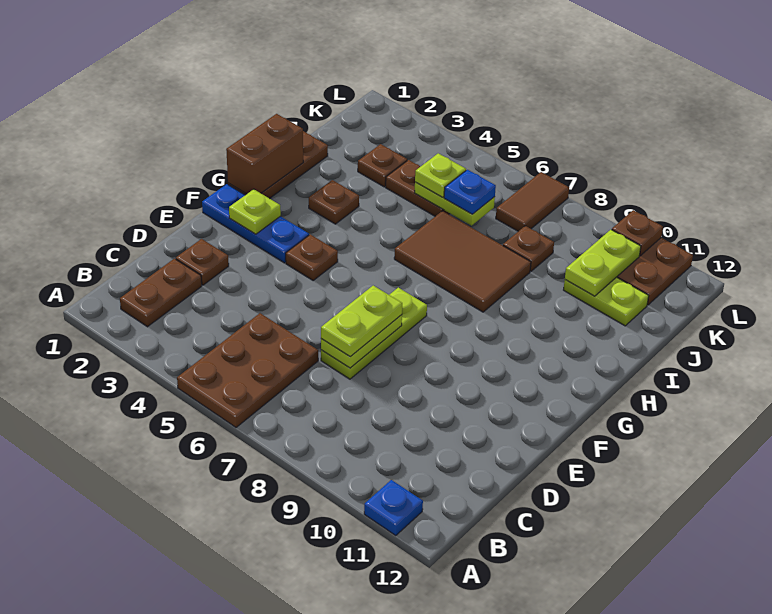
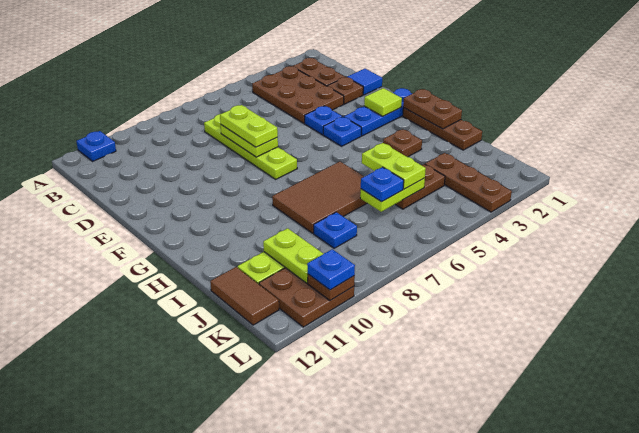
brown 2x3 plate [177,313,318,427] -> brown 2x3 plate moved to [252,66,344,123]
none -> blue 1x1 tile [347,69,382,95]
lime 1x3 plate [321,288,427,379] -> lime 1x4 plate [204,114,297,179]
none -> blue 1x1 plate [305,106,342,135]
lime 1x1 plate [229,189,281,234] -> lime 1x1 tile [364,88,402,116]
brown 1x1 plate [286,234,338,280] -> blue 1x1 plate [323,117,361,146]
brown 1x2 brick [226,114,303,194] -> brown 1x2 plate [403,89,462,129]
brown 1x1 plate [358,144,407,187] -> brown 1x3 plate [425,153,512,212]
lime 1x1 plate [415,153,466,197] -> lime 1x2 plate [362,143,426,189]
brown 1x1 plate [503,226,554,271] -> blue 1x1 plate [314,212,357,248]
brown 1x2 tile [496,172,569,231] -> brown 1x2 tile moved to [210,267,279,325]
none -> blue 1x1 plate [307,249,355,290]

